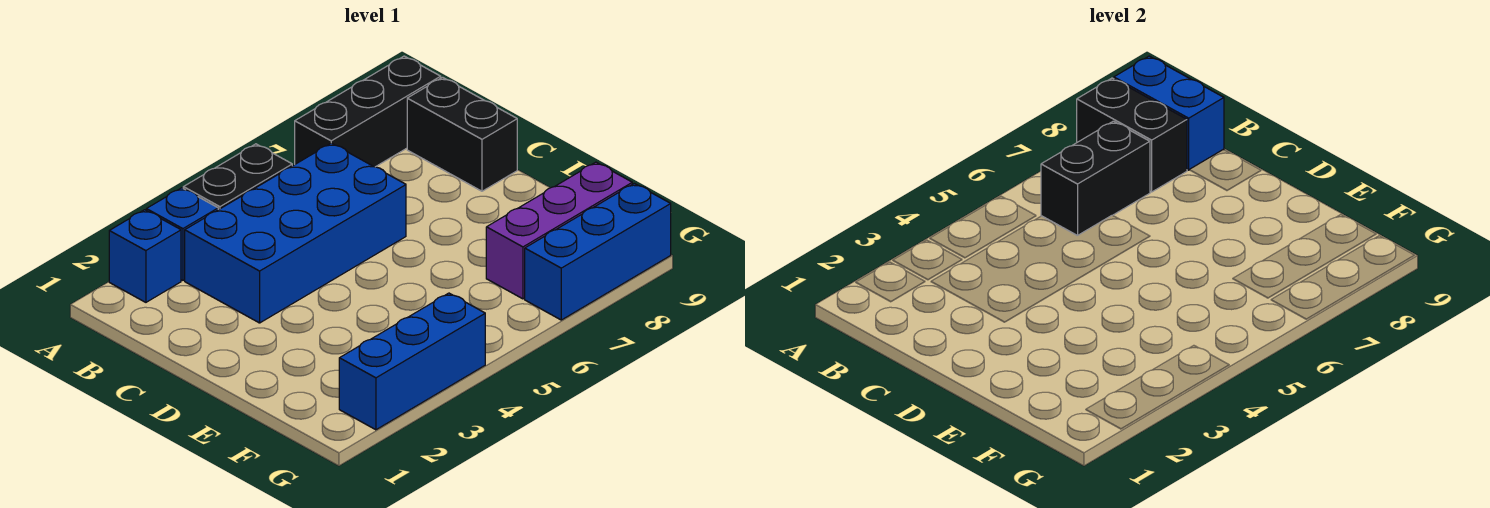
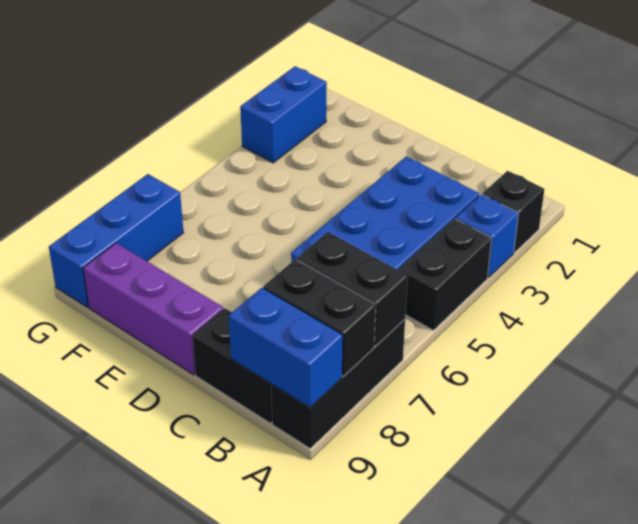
blue 1x1 brick [109,210,181,302] -> black 1x1 brick [482,171,544,252]
black 1x2 brick [1041,121,1150,236] -> black 1x2 brick turned to [297,232,408,346]
purple 1x3 brick [486,162,632,299] -> purple 1x3 brick turned to [83,243,223,375]
blue 1x3 brick [339,293,485,430] -> blue 1x2 brick [240,66,327,163]

